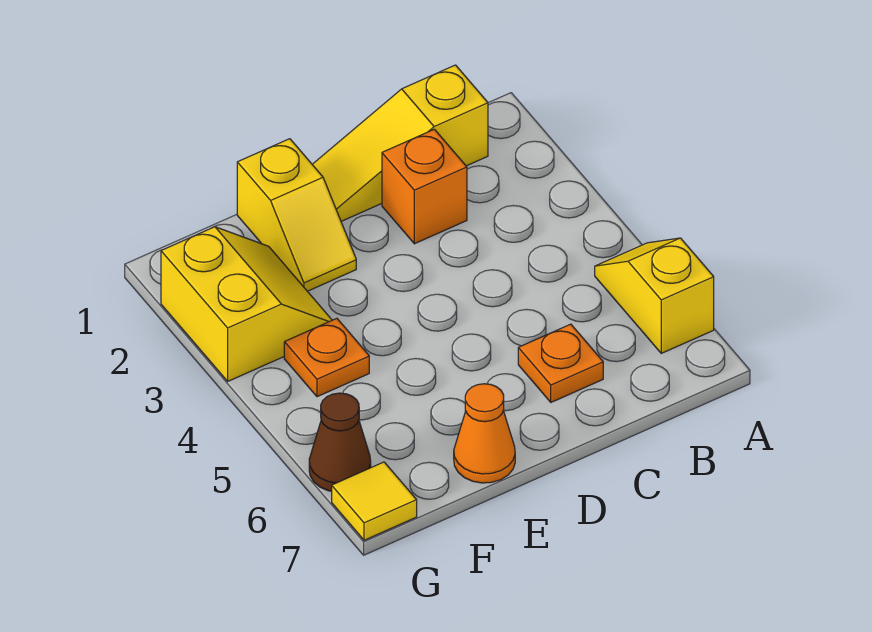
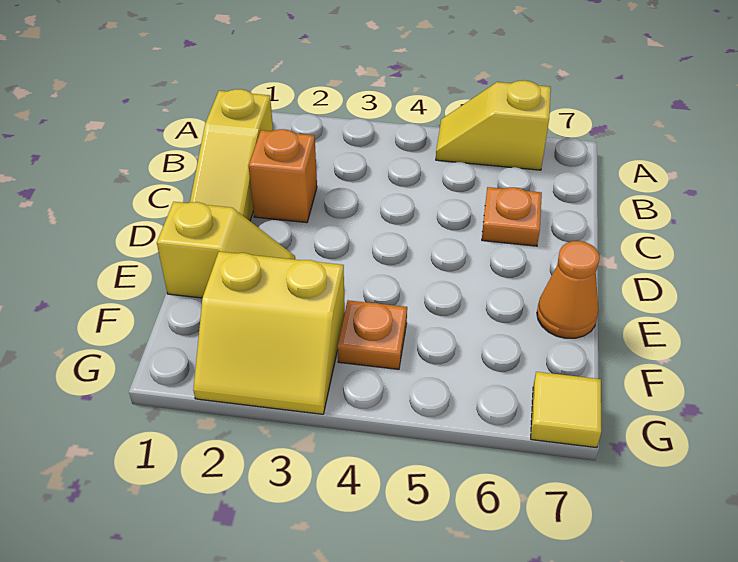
yellow 2x2 slope [161,227,332,381] -> yellow 2x2 slope turned to [193,252,345,414]
brown 1x1 cone [309,393,371,491] -> none

